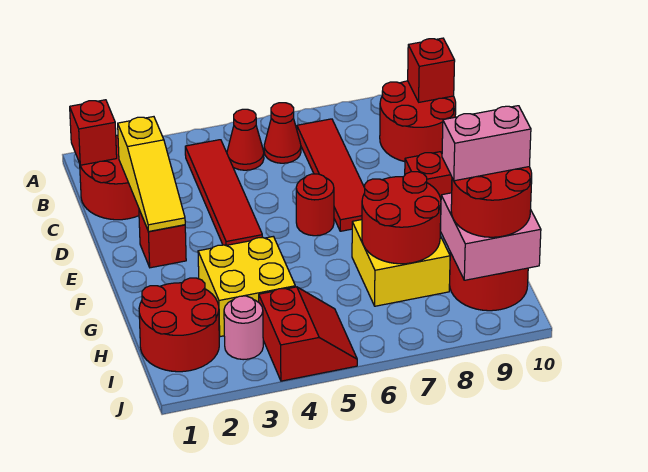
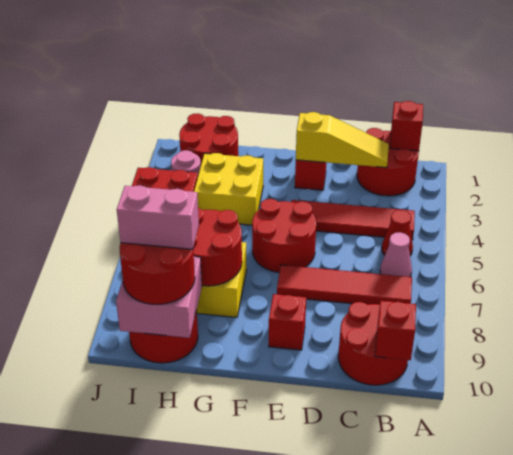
red 1x1 cone [264,103,301,163] -> pink 1x1 cone [380,232,412,277]
yellow 1x3 slope [118,117,185,232] -> yellow 1x3 slope turned to [296,112,389,168]
red 1x1 round brick [296,174,334,236] -> red 2x2 round brick [252,199,316,272]
pink 1x2 brick [442,106,531,181] -> pink 1x2 brick turned to [117,185,199,249]

